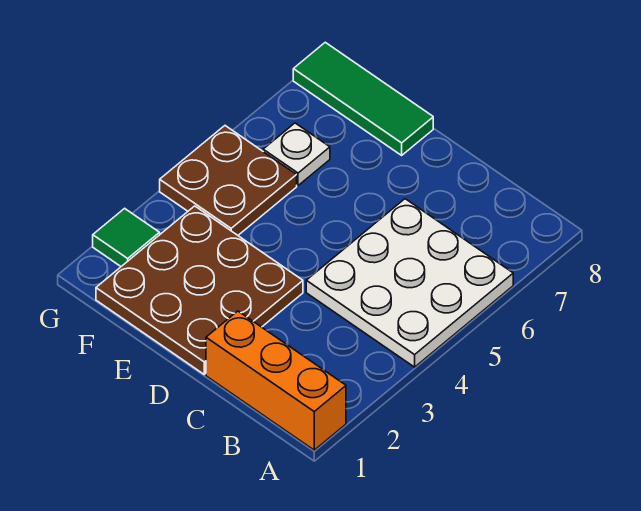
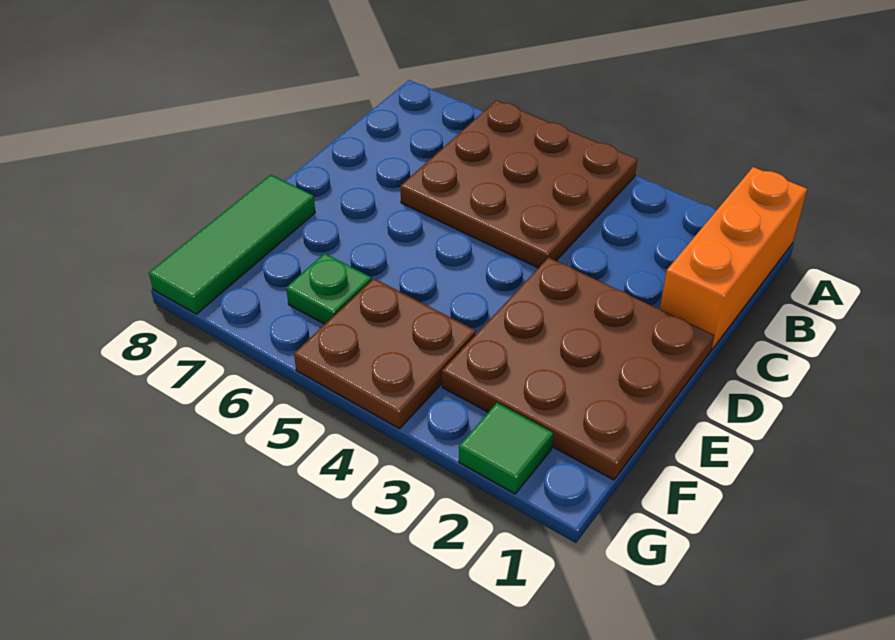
white 3x3 plate [306,199,513,367] -> brown 3x3 plate [400,100,637,268]
white 1x1 plate [263,123,330,186] -> green 1x1 plate [286,253,371,324]

